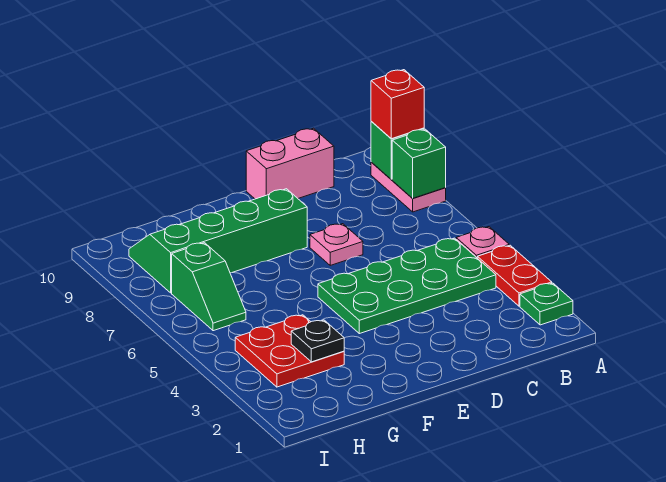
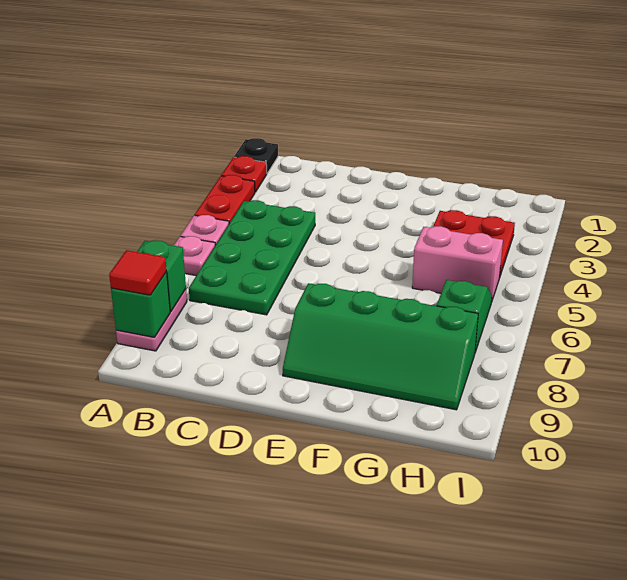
green 1x1 plate [520,283,573,325] -> red 1x1 plate [222,156,267,192]
red 1x1 brick [371,70,424,139] -> red 1x1 tile [109,250,167,295]
green 2x4 plate [318,238,496,334] -> green 2x4 plate turned to [189,200,315,315]
pink 1x2 brick [246,128,334,199] -> pink 1x2 brick moved to [412,226,503,300]
pink 1x1 plate [310,224,363,265] -> pink 1x1 plate moved to [174,236,215,275]
black 1x1 plate [291,320,344,362] -> black 1x1 plate moved to [234,138,278,173]

